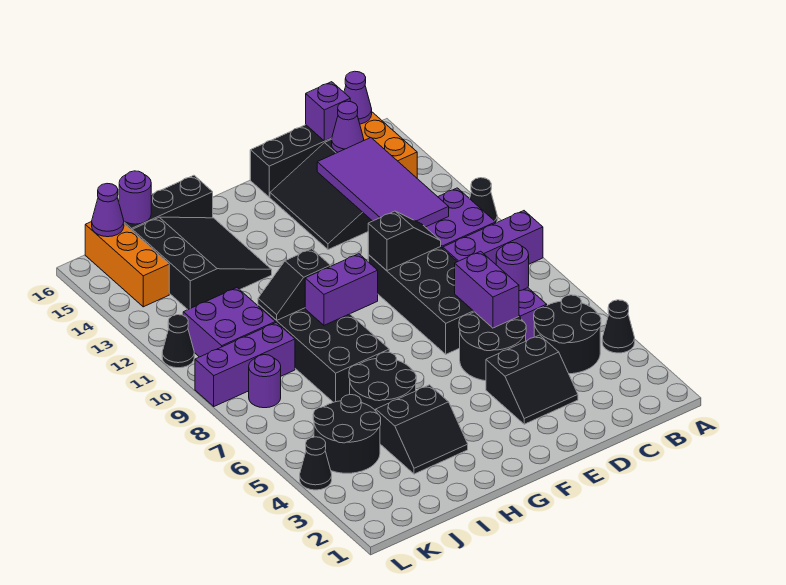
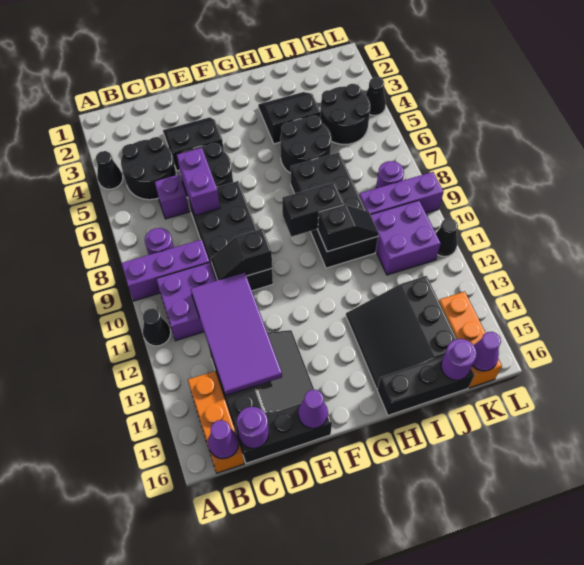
purple 1x1 cone [332,101,364,152] -> purple 1x1 cone moved to [298,390,328,428]
purple 1x1 brick [306,82,350,141] -> purple 1x1 round brick [237,407,269,448]
purple 1x2 brick [305,254,378,325] -> black 1x2 brick [282,182,344,237]

